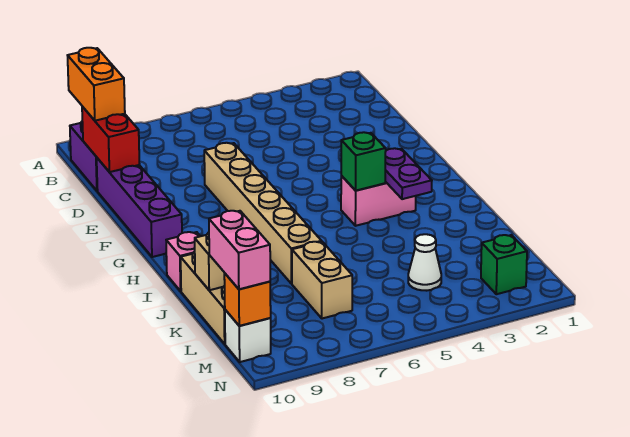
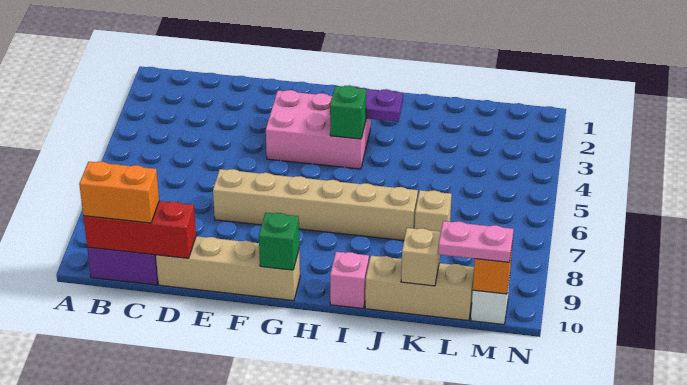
red 1x2 brick [82,106,140,172] -> red 1x3 brick [83,201,196,258]
purple 1x4 brick [97,158,182,257] -> tan 1x4 brick [156,236,300,301]
pink 1x2 brick [341,176,416,226] -> pink 2x3 brick [266,90,371,169]
tan 1x2 brick [292,242,352,319] -> tan 1x1 brick [415,190,452,232]
white 1x1 cone [408,234,441,291] -> none
pink 1x2 brick [209,211,270,289] -> pink 1x2 plate [438,221,513,262]
green 1x1 brick [481,235,527,294] -> green 1x1 brick moved to [259,213,299,270]

